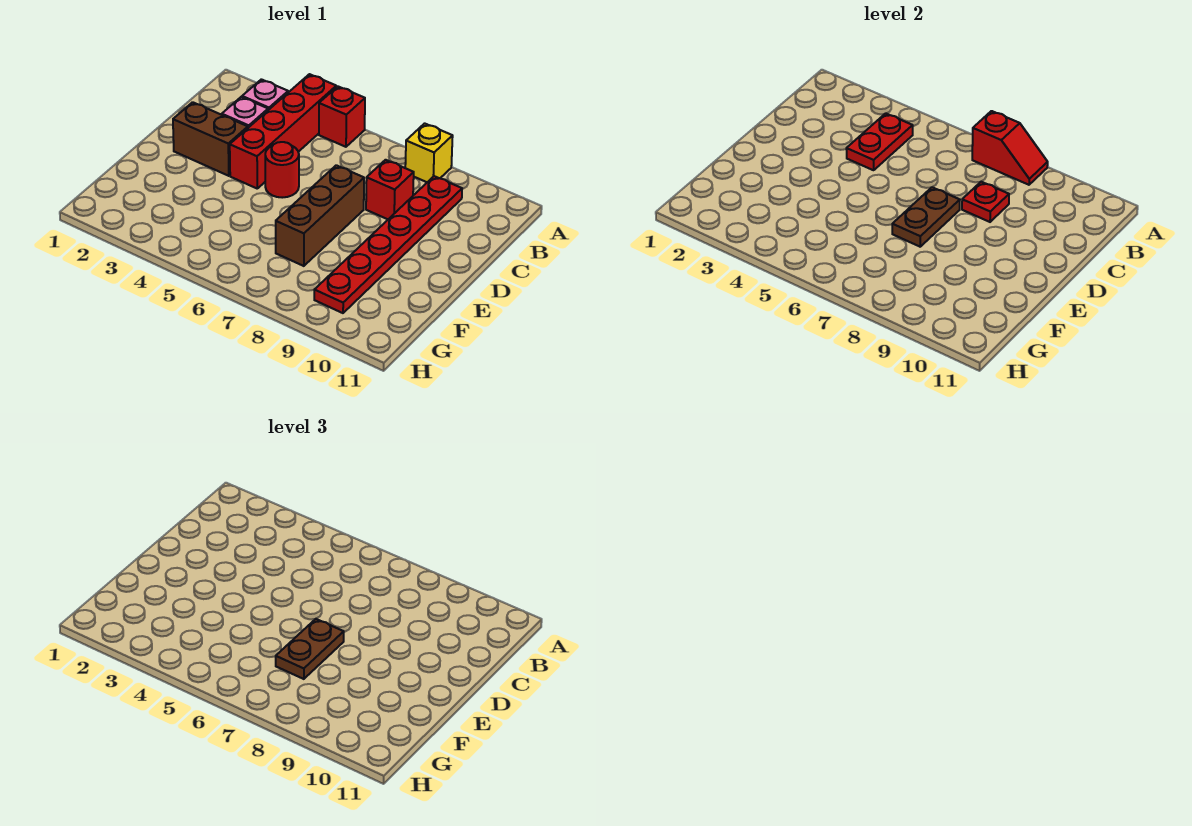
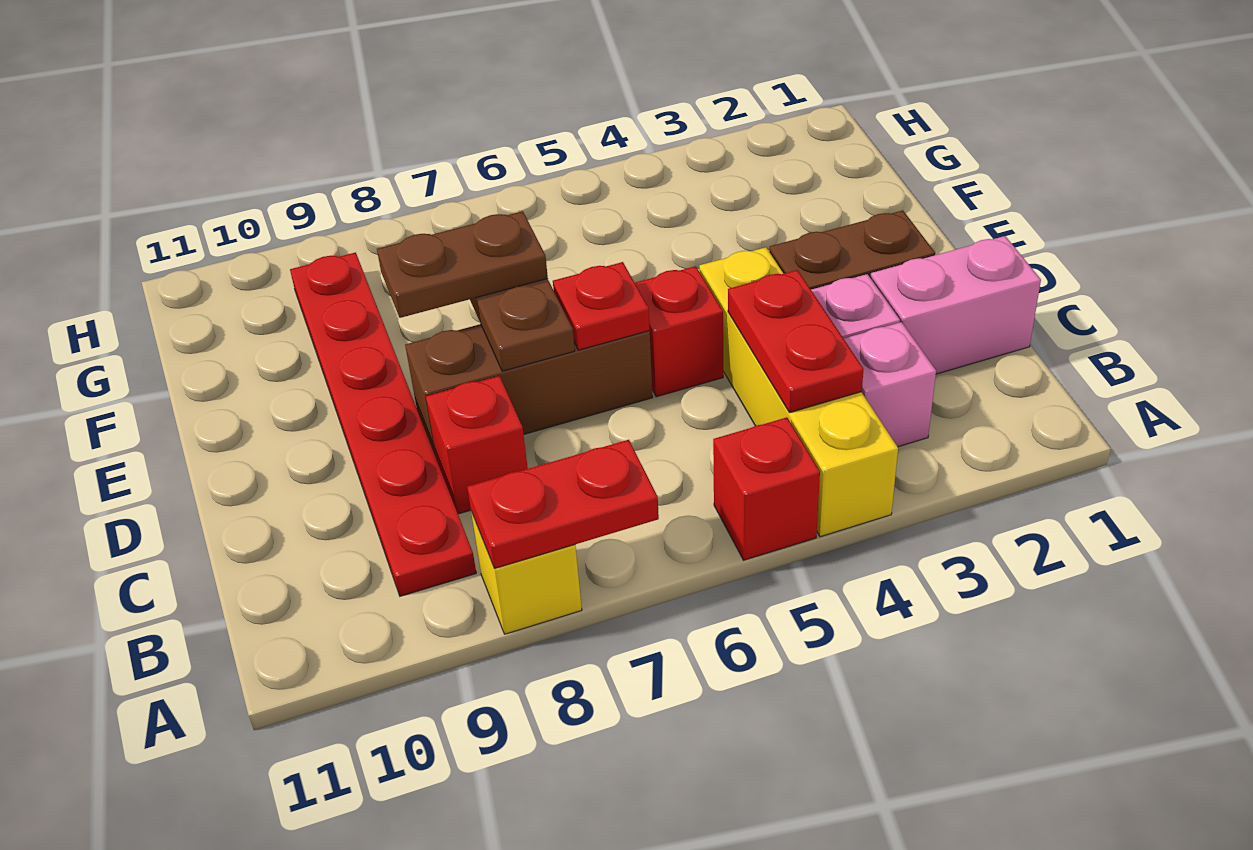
red 1x4 brick [230,74,336,188] -> yellow 1x4 brick [699,247,898,537]
red 1x2 slope [972,111,1048,185] -> red 1x2 plate [467,440,659,569]
none -> pink 1x2 brick [870,236,1041,374]
red 1x1 plate [962,182,1009,222] -> red 1x1 plate moved to [553,262,650,350]
red 1x1 round brick [265,142,299,198] -> red 1x1 brick [635,266,723,397]
brown 1x3 brick [276,165,364,266] -> brown 1x3 brick turned to [405,324,653,459]
brown 1x2 plate [276,619,344,679] -> brown 1x2 plate turned to [377,211,548,318]

